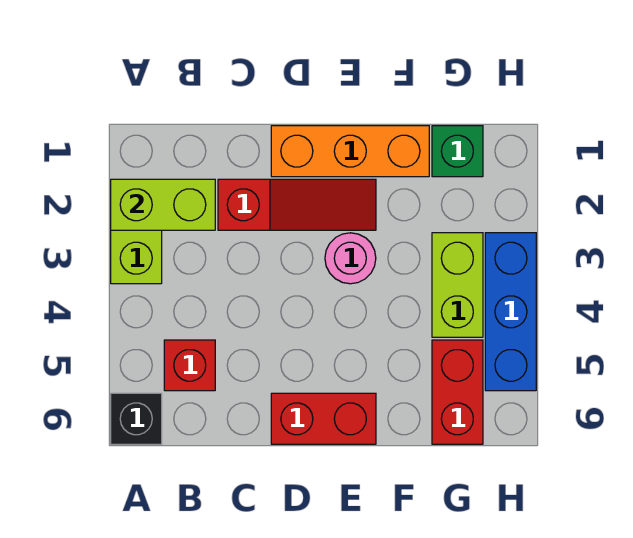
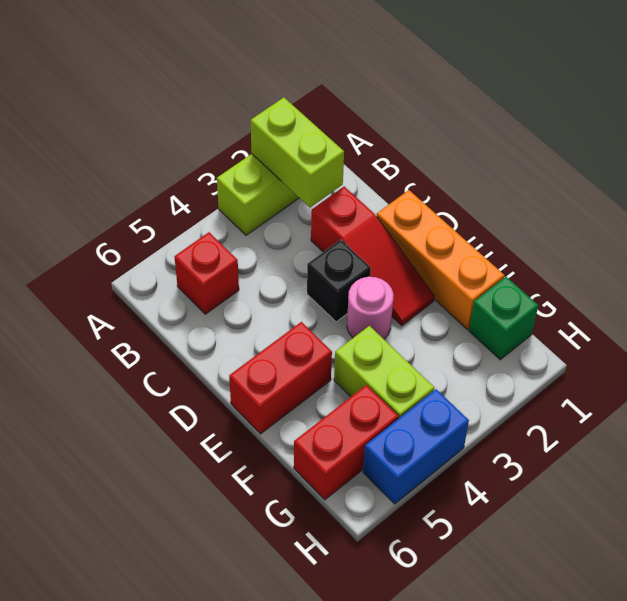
black 1x1 brick [111,393,162,444] -> black 1x1 brick moved to [307,240,371,322]
red 1x2 brick [271,393,376,444] -> red 1x2 brick turned to [229,322,332,434]
lime 1x2 brick [432,233,483,337] -> lime 1x2 brick turned to [334,326,434,419]
blue 1x3 brick [485,233,536,391] -> blue 1x2 brick [363,389,469,504]

